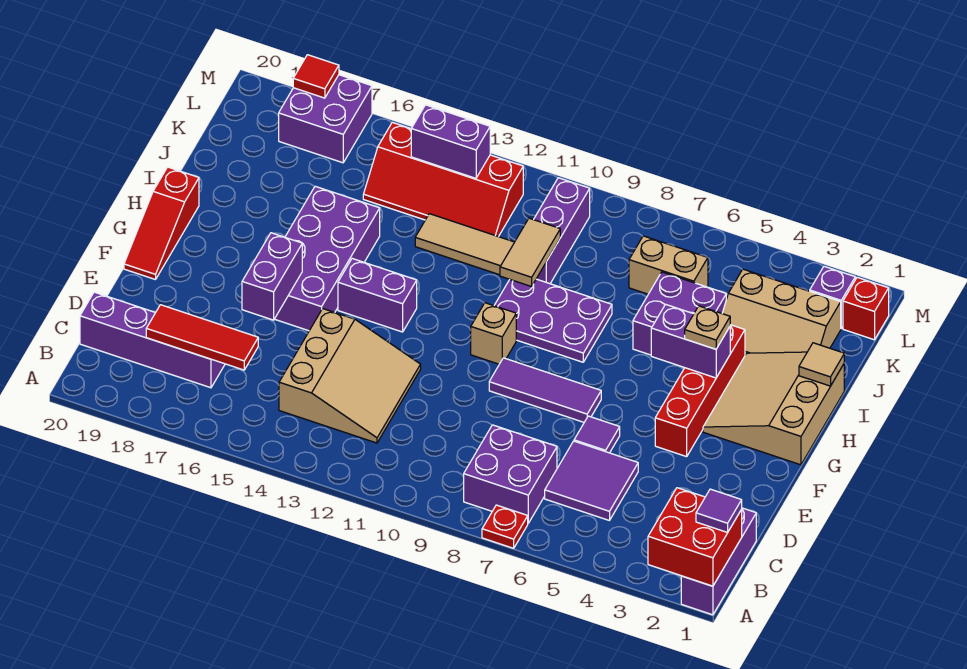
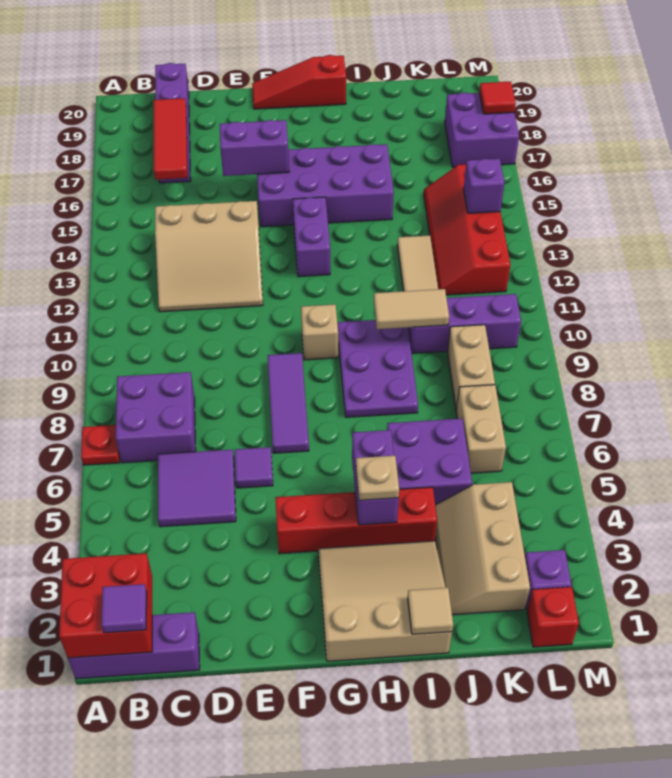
none -> tan 1x2 brick [447,325,495,410]
purple 1x2 brick [411,105,490,178] -> purple 1x1 brick [464,159,505,213]

